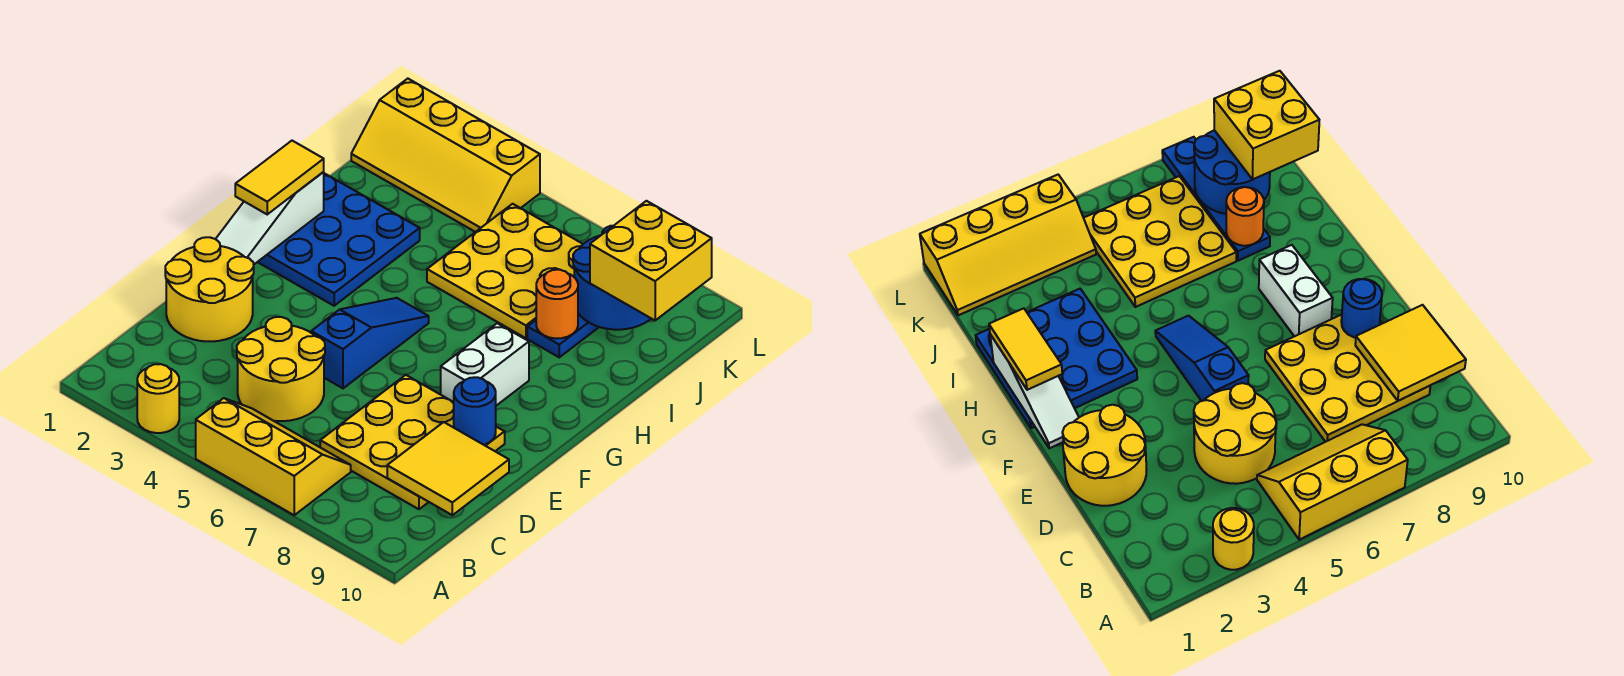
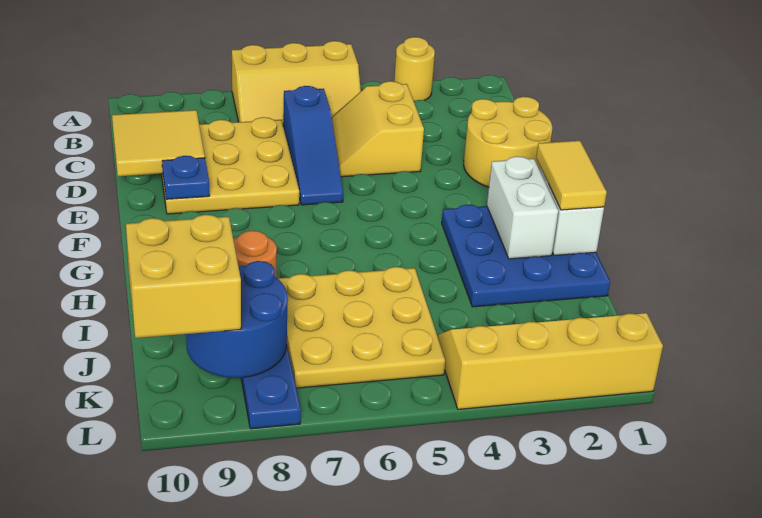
yellow 2x2 round brick [237,317,325,421] -> yellow 2x2 slope [332,81,424,177]
blue 1x3 slope [311,298,429,388] -> blue 1x3 slope moved to [283,86,343,205]
blue 1x1 round brick [454,377,496,445] -> blue 1x1 plate [162,156,210,199]
white 1x2 brick [441,323,529,406] -> white 1x2 brick moved to [487,156,558,259]

